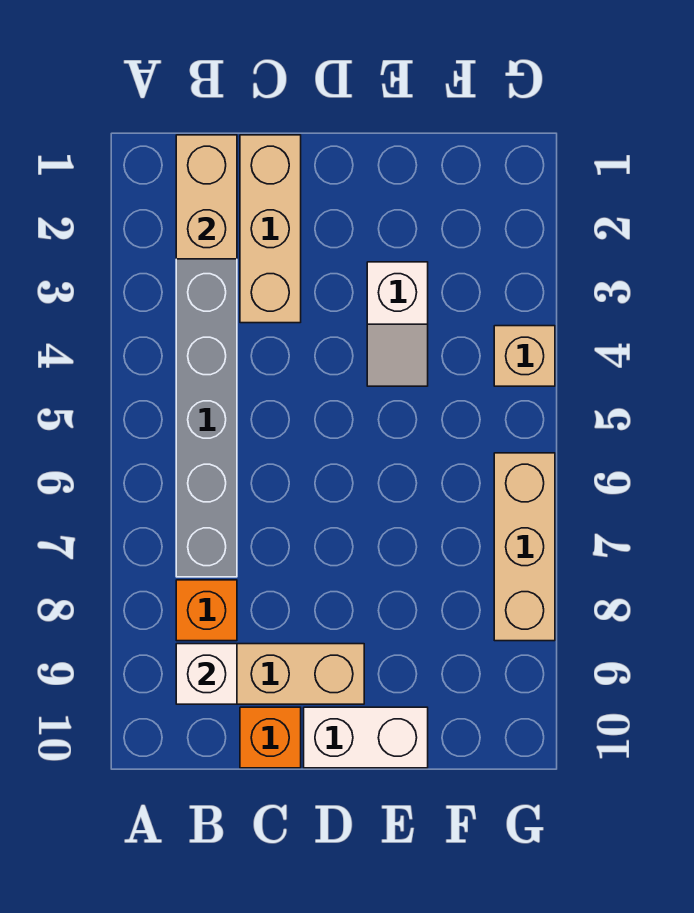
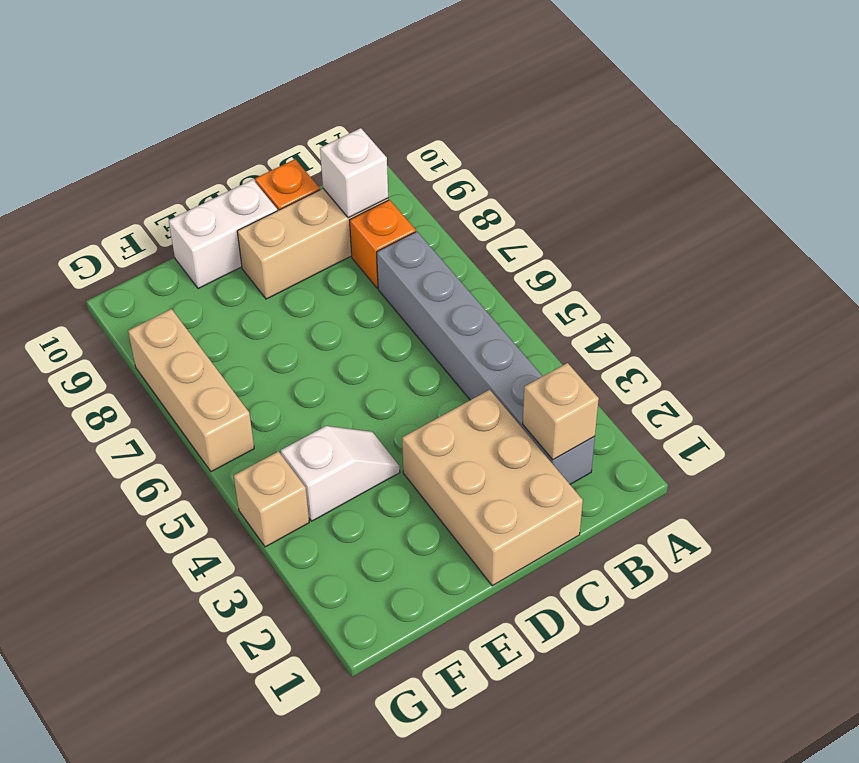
tan 1x2 brick [176,135,237,259] -> tan 1x1 brick [523,363,599,460]
tan 1x3 brick [240,135,301,323] -> tan 2x3 brick [402,390,583,586]
white 1x2 slope [367,262,428,386] -> white 1x2 slope turned to [281,426,400,521]

